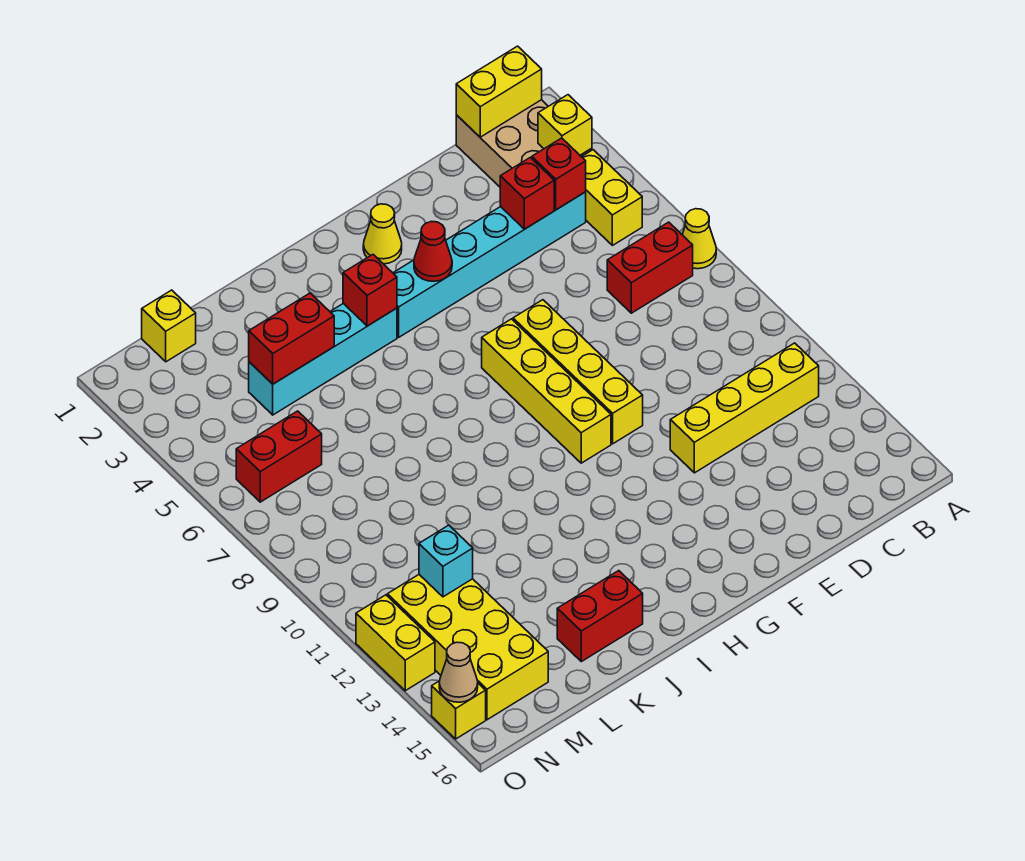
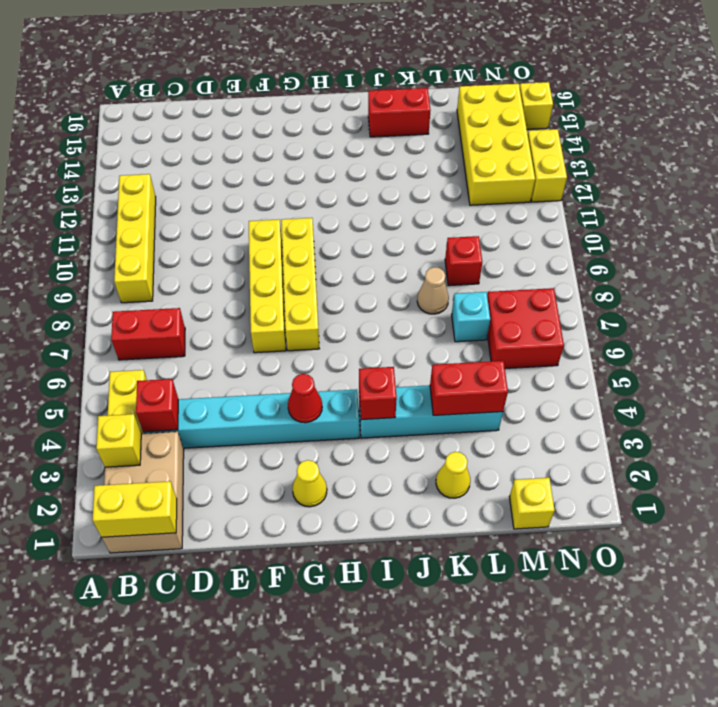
yellow 1x1 cone [682,209,716,269] -> yellow 1x1 cone moved to [436,452,470,498]
yellow 1x4 brick [670,343,819,473] -> yellow 1x4 brick turned to [114,174,156,303]
red 1x1 brick [500,157,554,229] -> red 1x1 brick moved to [445,236,482,286]
red 1x2 brick [236,411,322,502] -> red 2x2 brick [487,288,564,368]
cyan 1x1 brick [419,525,473,597] -> cyan 1x1 brick moved to [452,292,490,342]
tan 1x1 cone [439,642,478,702] -> tan 1x1 cone moved to [417,267,449,314]

